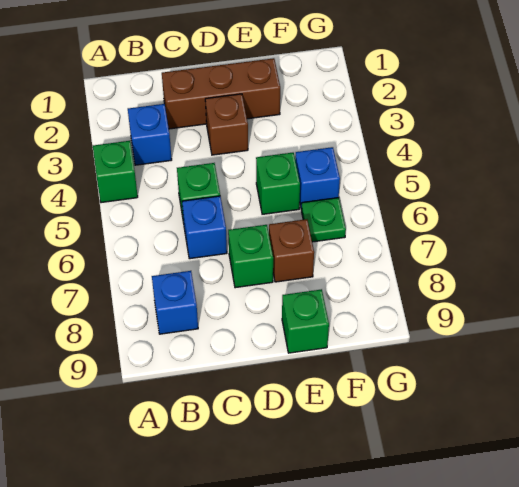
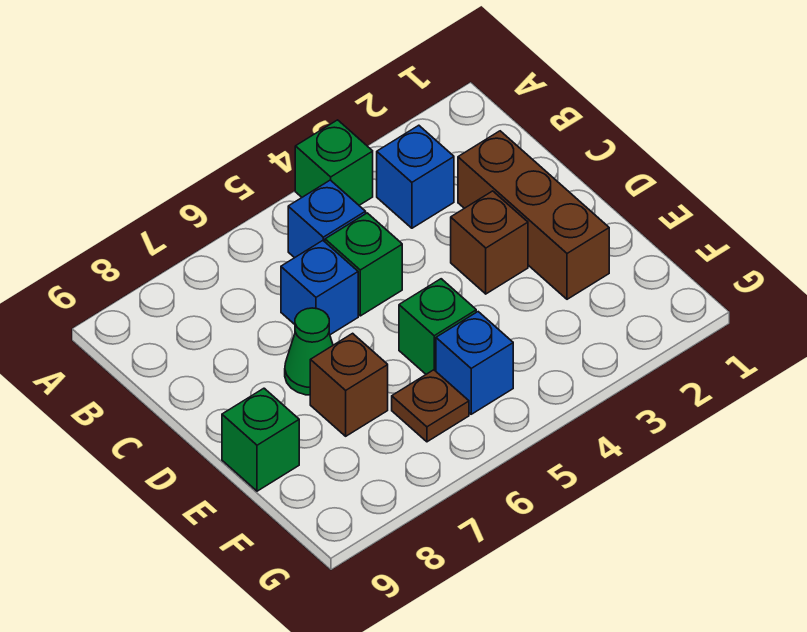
blue 1x1 brick [152,271,198,334] -> blue 1x1 brick moved to [288,180,366,258]
green 1x1 brick [228,225,273,288] -> green 1x1 cone [285,308,333,395]
green 1x1 plate [301,198,346,242] -> brown 1x1 plate [392,370,469,442]

